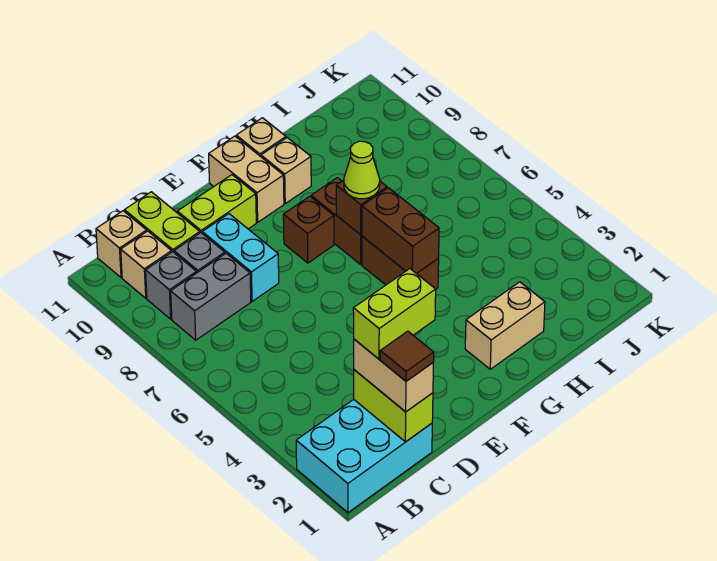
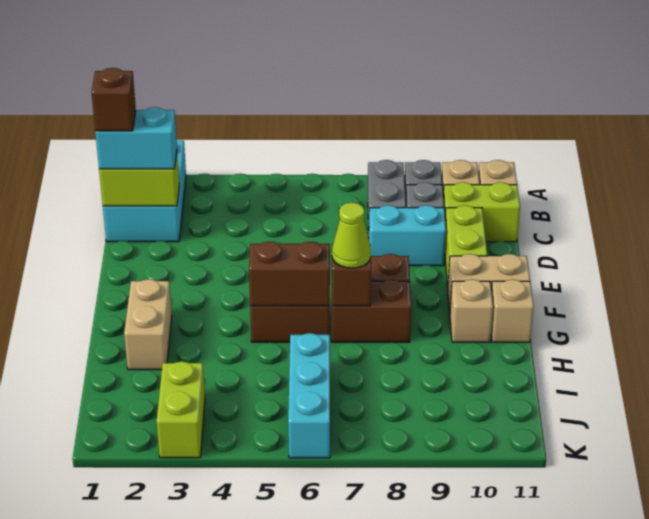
tan 1x2 brick [354,339,433,412] -> cyan 1x2 brick [95,107,177,169]
brown 1x1 tile [380,331,434,381] -> brown 1x1 brick [91,68,136,131]
lime 1x2 brick [353,269,436,359] -> lime 1x2 brick moved to [157,361,205,458]
none -> cyan 1x3 brick [288,333,330,458]

